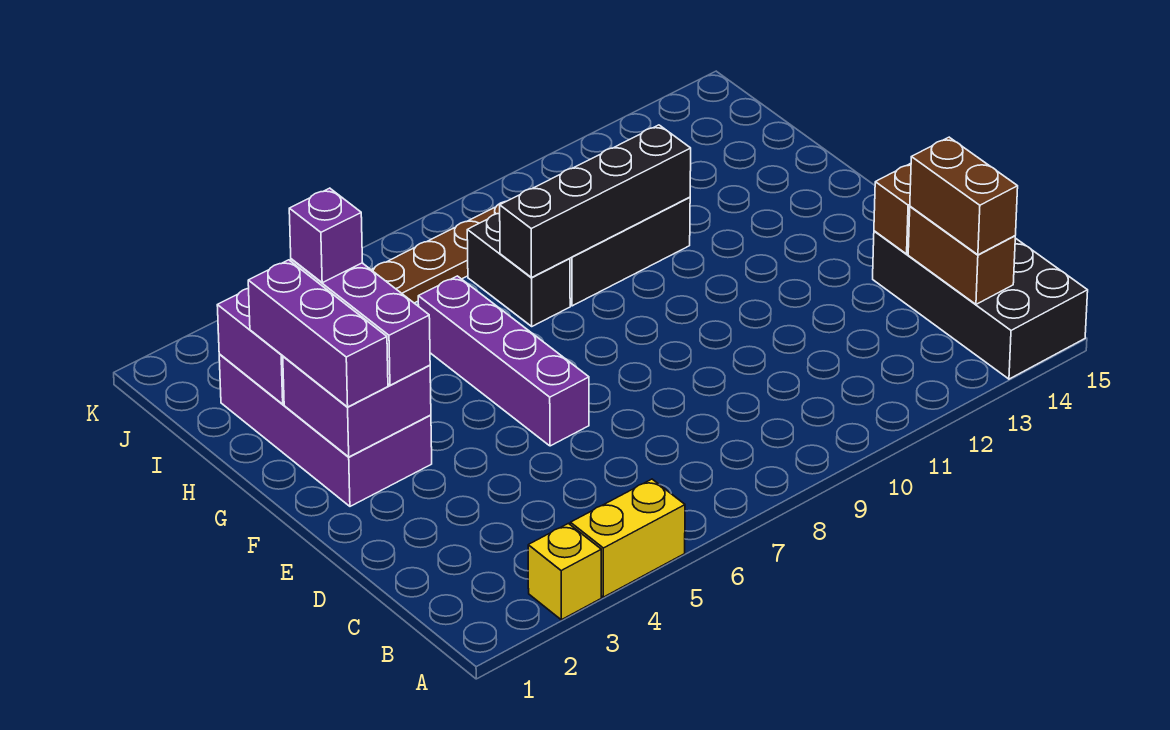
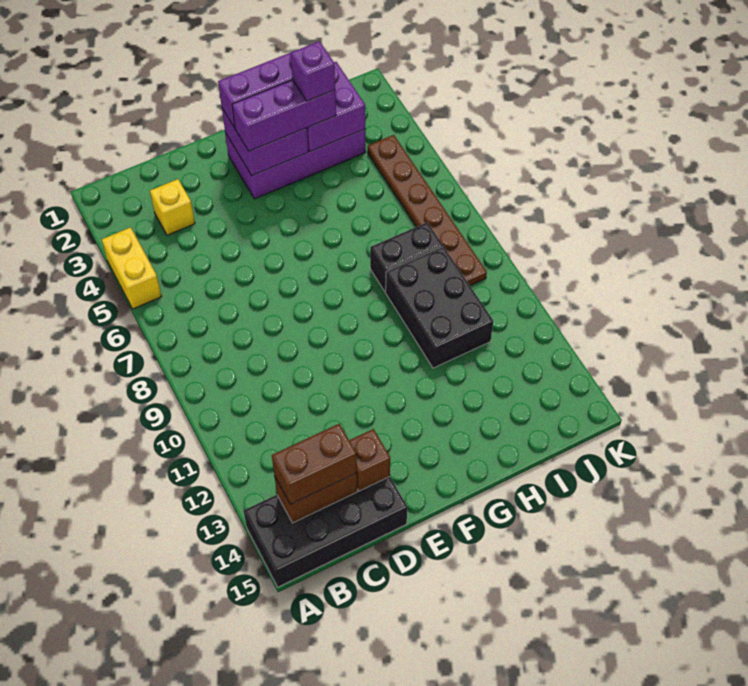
yellow 1x1 brick [528,523,601,620] -> yellow 1x1 brick moved to [150,179,195,235]
purple 1x4 brick [418,276,589,446] -> none
black 1x4 brick [500,125,691,277] -> none

